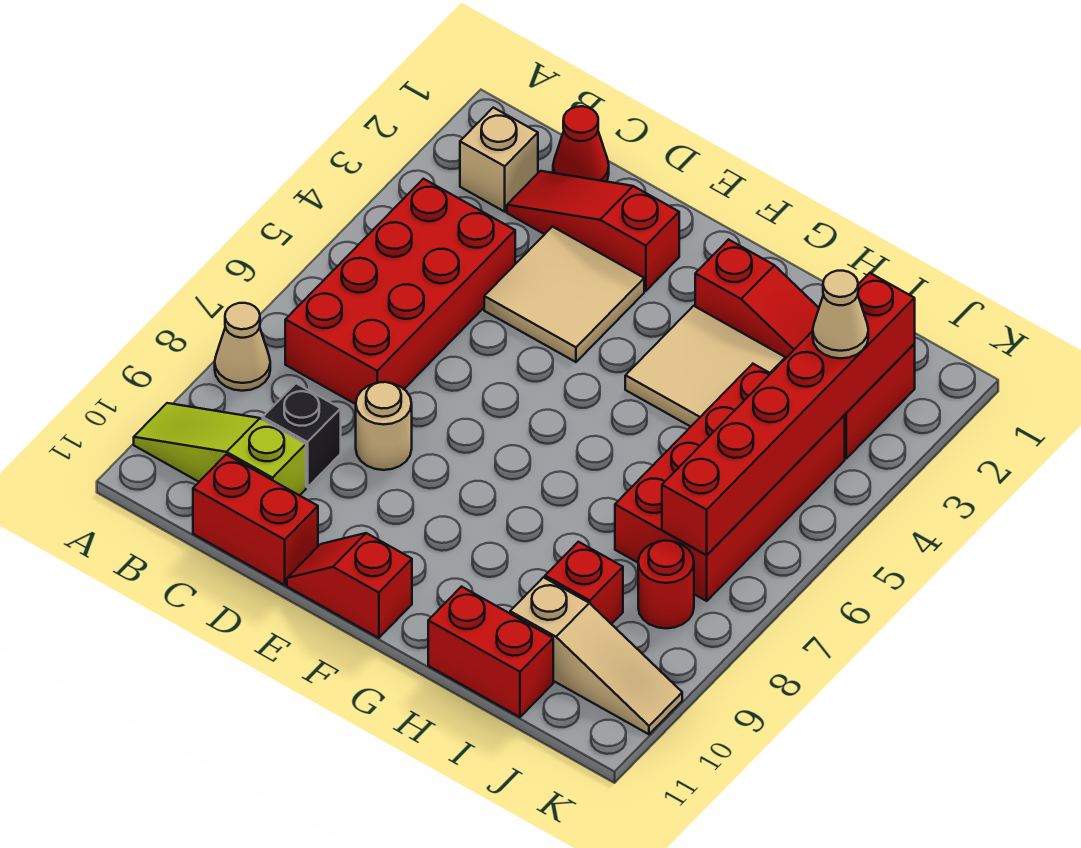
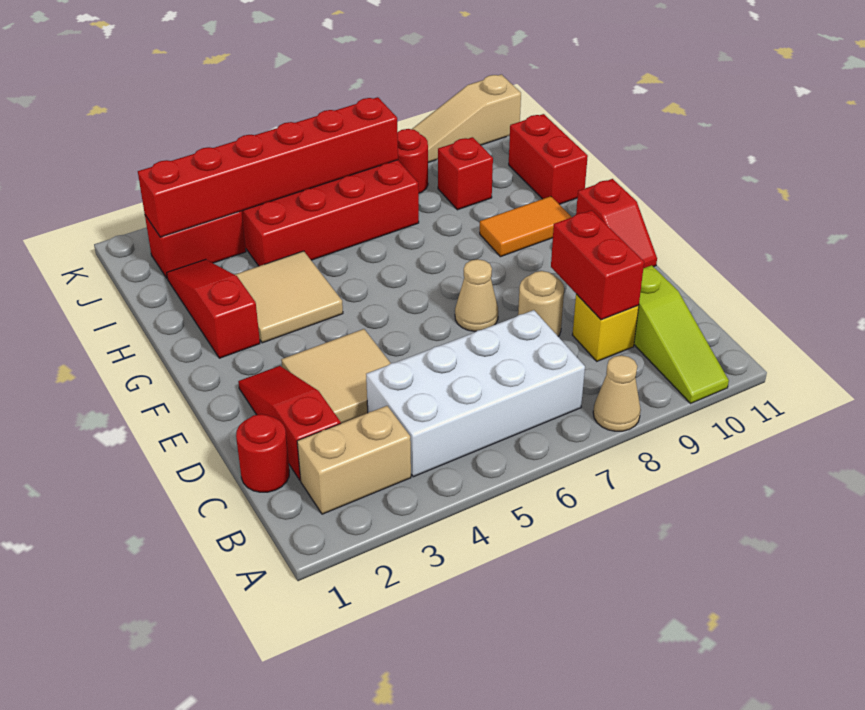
tan 1x1 brick [460,108,538,212] -> tan 1x2 brick [297,406,411,514]
red 2x4 brick [285,179,515,404] -> white 2x4 brick [366,310,585,477]
red 1x1 cone [553,106,609,181] -> red 1x1 round brick [236,414,289,492]
red 1x3 slope [507,171,679,291] -> red 1x3 slope turned to [238,366,341,480]
black 1x1 brick [263,383,341,487] -> yellow 1x1 brick [573,294,639,361]
red 1x2 brick [193,455,318,585] -> red 1x2 brick moved to [551,210,644,320]
none -> orange 1x2 tile [480,196,571,257]
tan 1x3 slope [510,577,682,734] -> tan 1x3 slope turned to [412,74,521,162]
tan 1x1 cone [813,271,868,358] -> tan 1x1 cone moved to [455,259,498,331]

